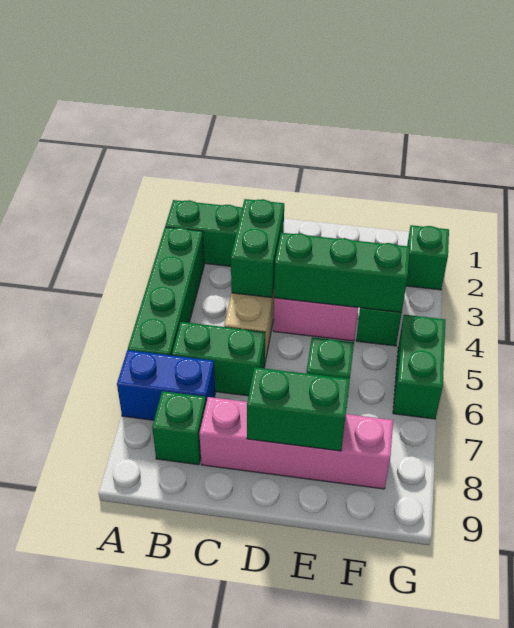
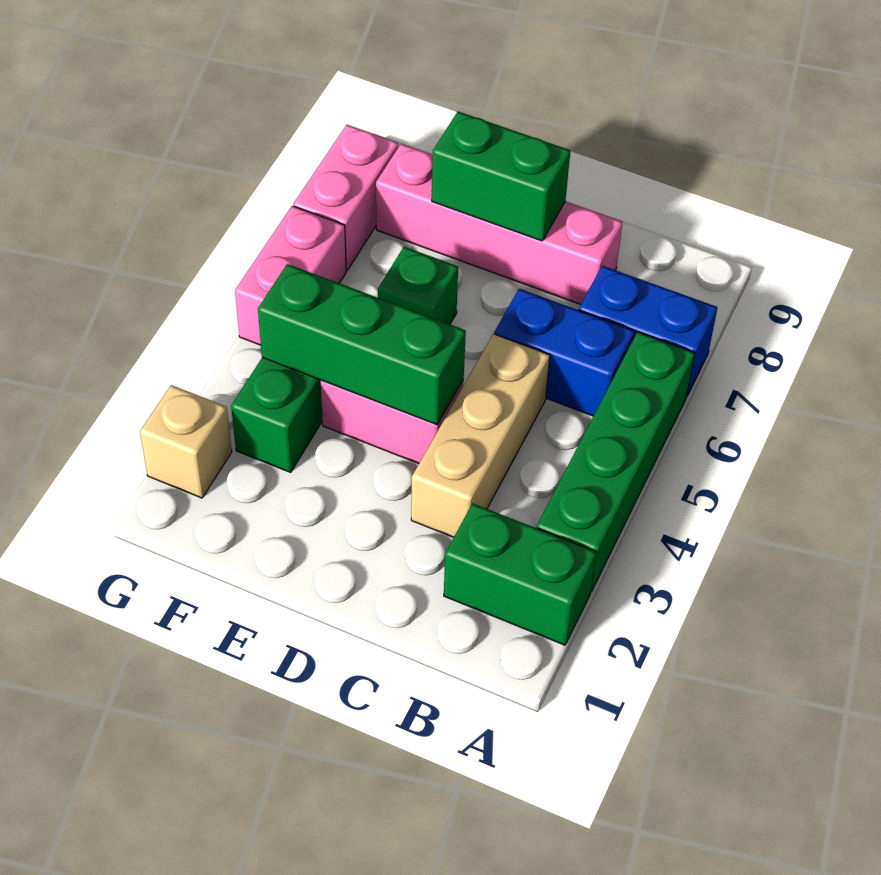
green 1x2 brick [172,322,265,396] -> blue 1x2 brick [494,289,634,416]
green 1x1 brick [152,391,206,465] -> none
green 1x2 brick [231,199,284,298] -> none
green 1x1 brick [406,225,449,290] -> tan 1x1 brick [140,385,232,498]
green 1x2 brick [393,315,445,419] -> pink 1x2 brick [235,206,346,345]
none -> pink 1x2 brick [293,125,398,270]

